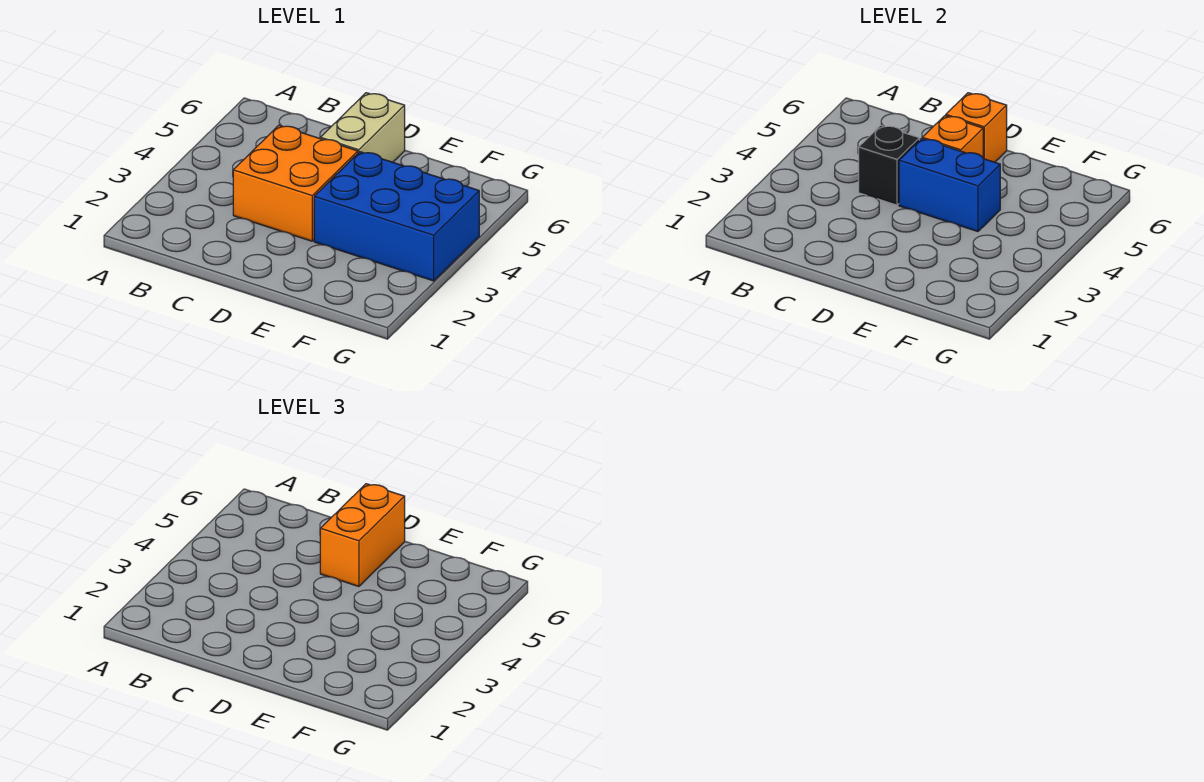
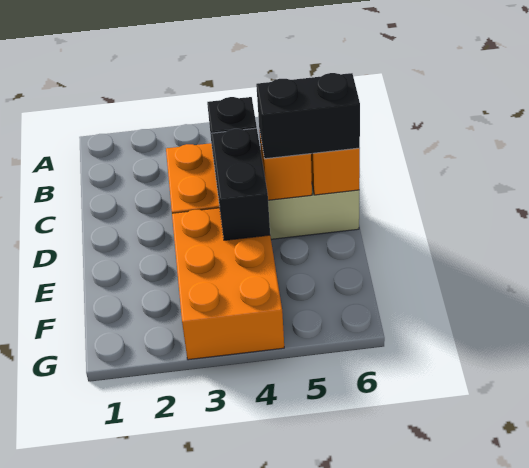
blue 1x2 brick [899,139,1000,232] -> black 1x2 brick [211,128,270,240]
orange 1x2 brick [320,484,405,586] -> black 1x2 brick [256,73,360,159]
blue 2x3 brick [314,152,479,281] -> orange 2x3 brick [172,208,284,360]

